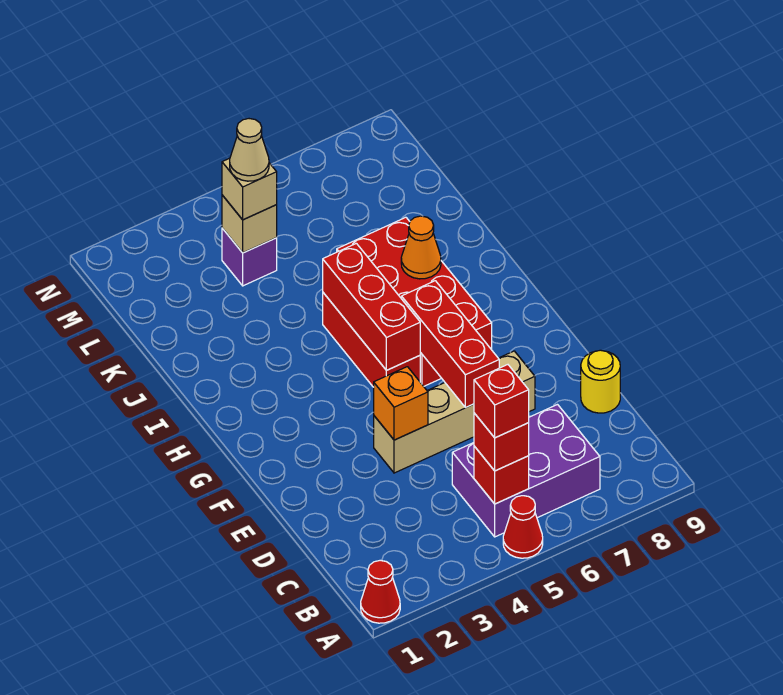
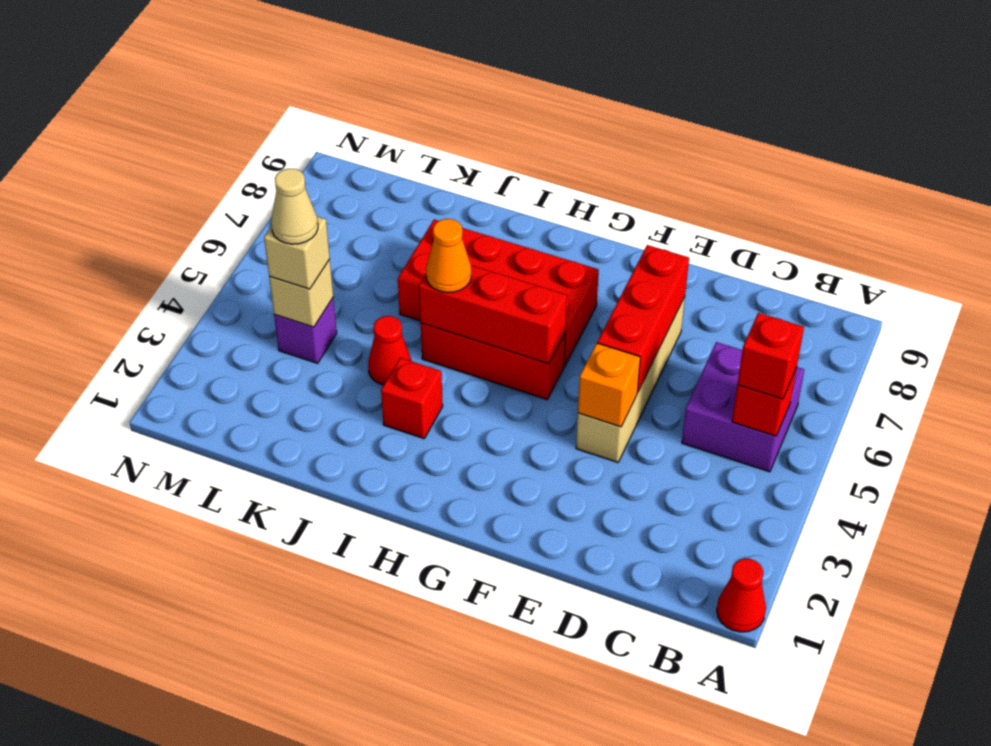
red 1x1 cone [503,496,543,558] -> red 1x1 cone moved to [368,316,412,385]
purple 2x3 brick [452,405,600,537] -> purple 2x2 brick [682,342,804,472]
red 1x1 brick [474,365,529,438] -> red 1x1 brick moved to [381,358,443,439]
yellow 1x1 round brick [581,350,620,413] -> none
red 1x3 brick [402,281,499,407] -> red 1x3 brick turned to [597,245,689,392]
orange 1x1 cone [401,216,441,279] -> orange 1x1 cone moved to [426,219,471,293]

